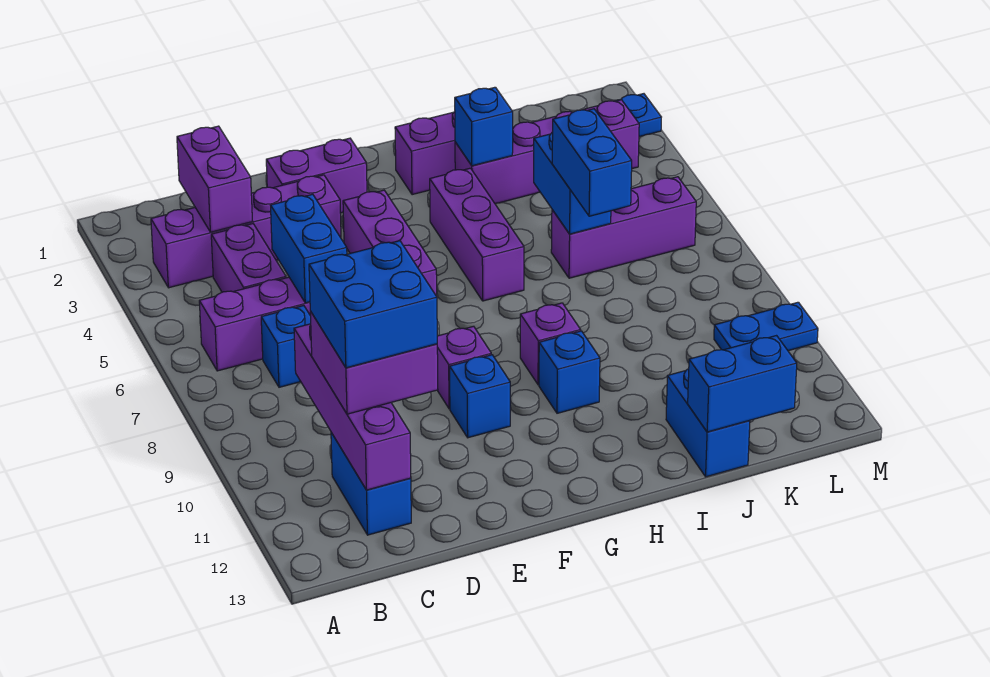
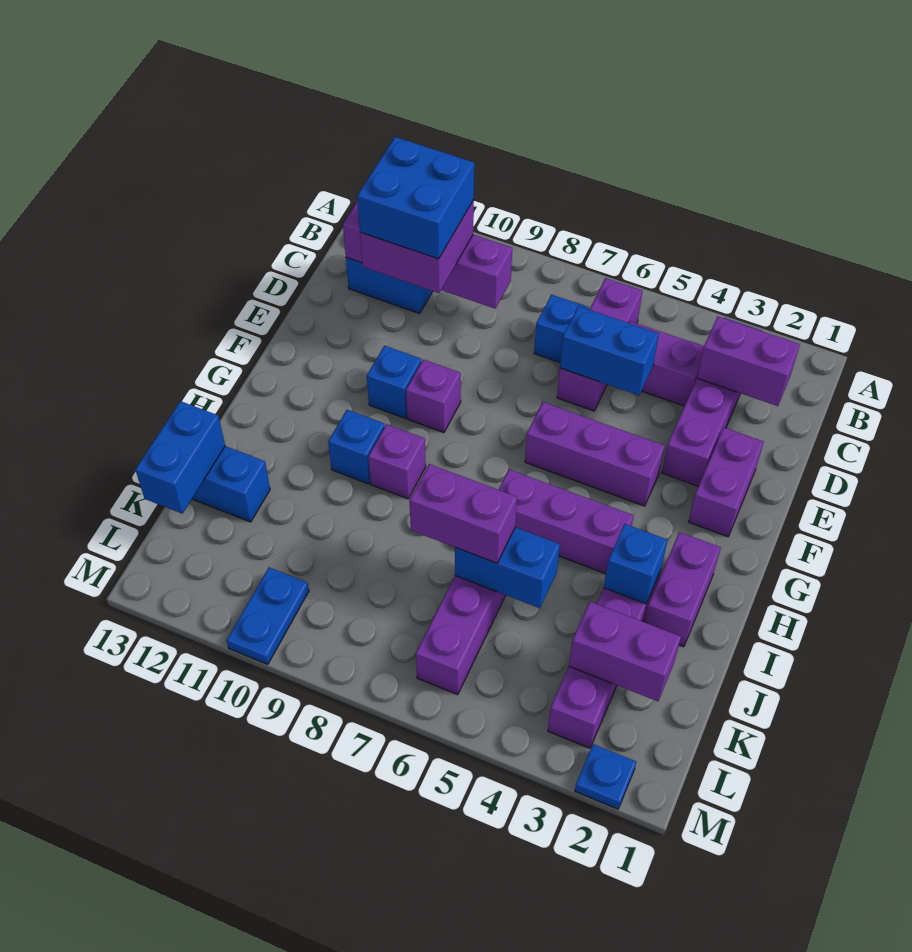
blue 1x2 brick [552,109,632,216] -> purple 1x2 brick [409,464,517,563]
none -> purple 1x2 brick [569,602,681,701]

